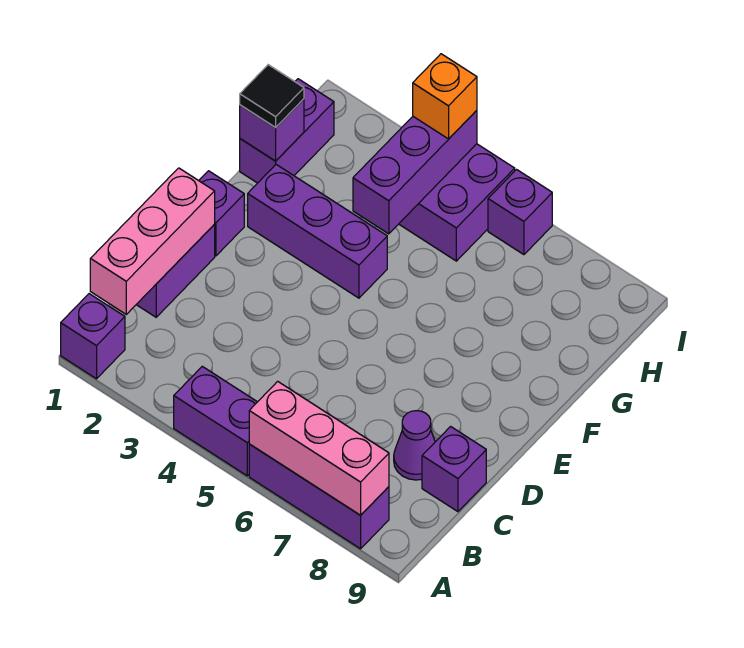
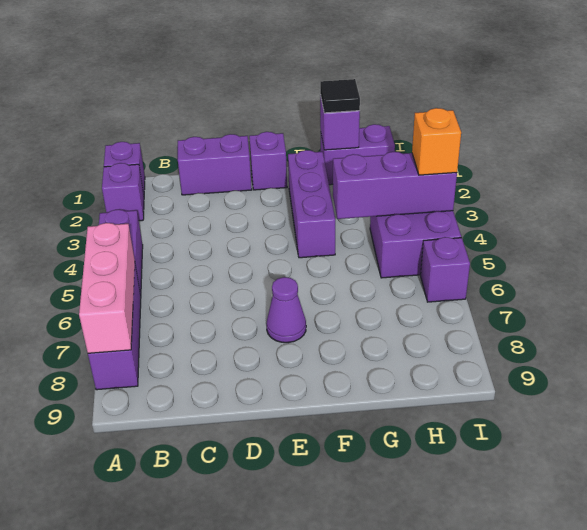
pink 1x3 brick [90,168,215,314] -> none
purple 1x1 cone [394,411,435,480] -> purple 1x1 cone moved to [266,277,306,343]
purple 1x1 brick [422,427,486,512] -> purple 1x1 brick moved to [102,163,144,221]

